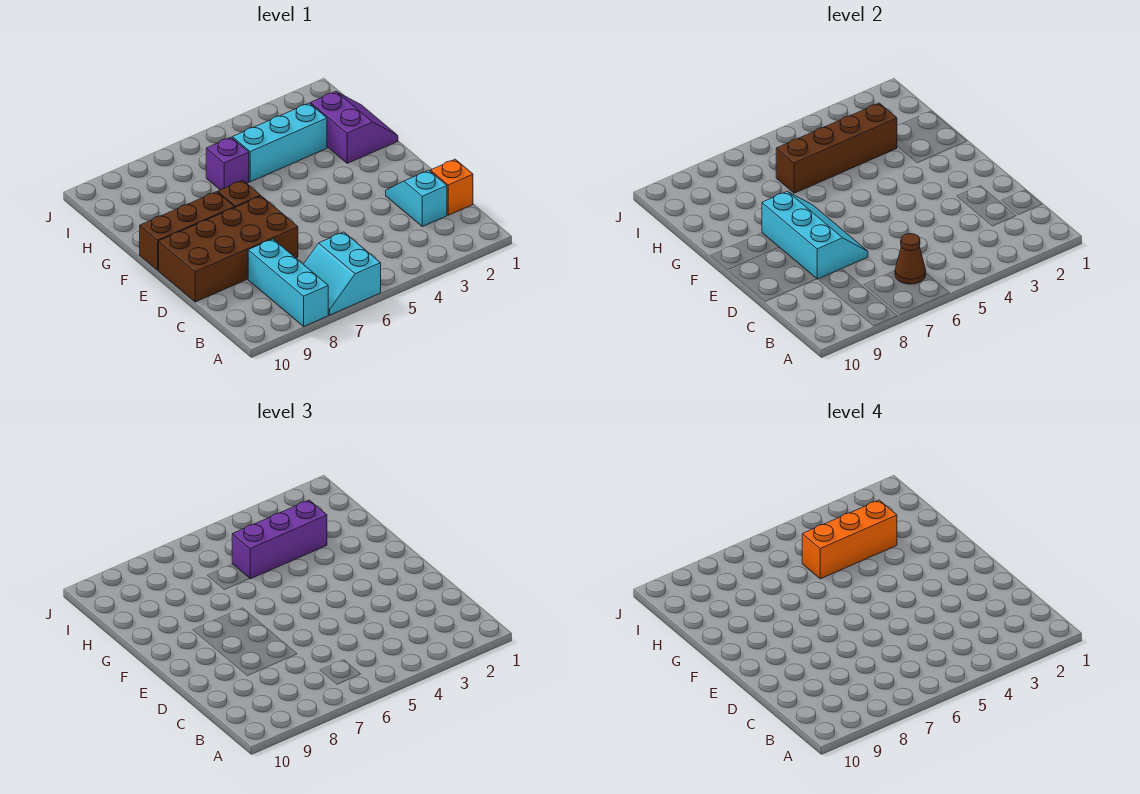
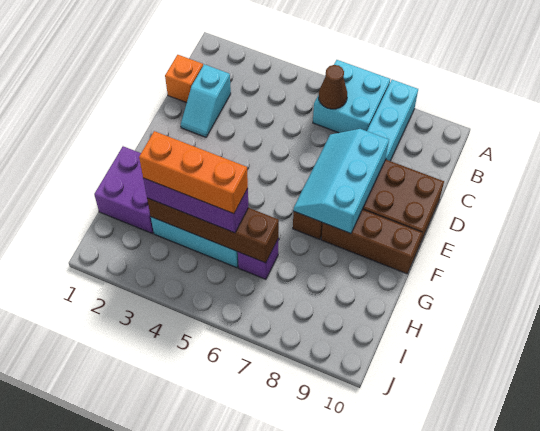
cyan 2x2 slope [303,232,381,315] -> cyan 2x2 brick [313,60,390,133]
purple 2x2 slope [311,91,398,163] -> purple 2x2 brick [94,146,154,234]

